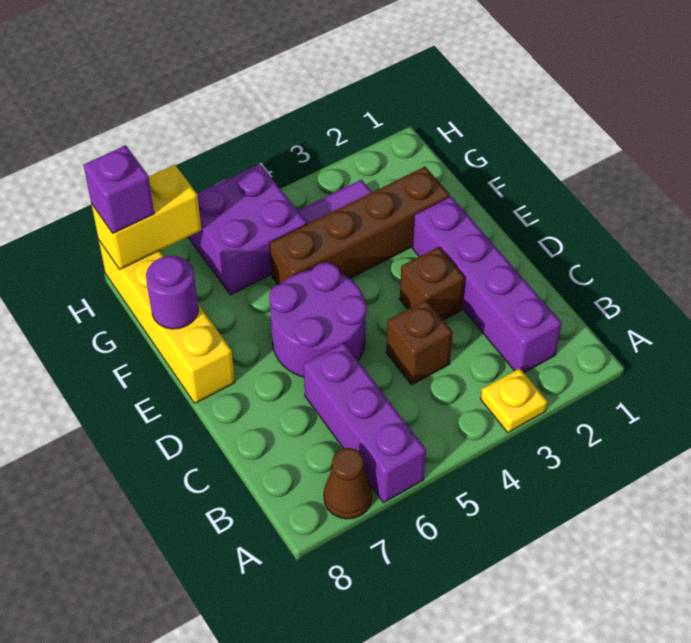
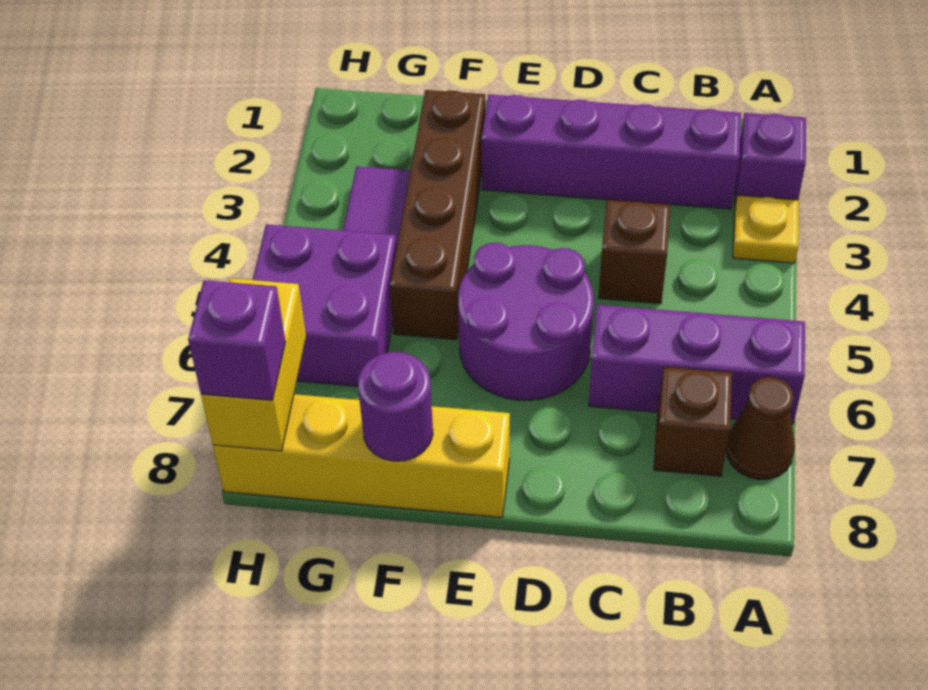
none -> purple 1x1 brick [735,113,806,205]
brown 1x1 brick [400,247,465,320] -> brown 1x1 brick moved to [654,367,732,476]

